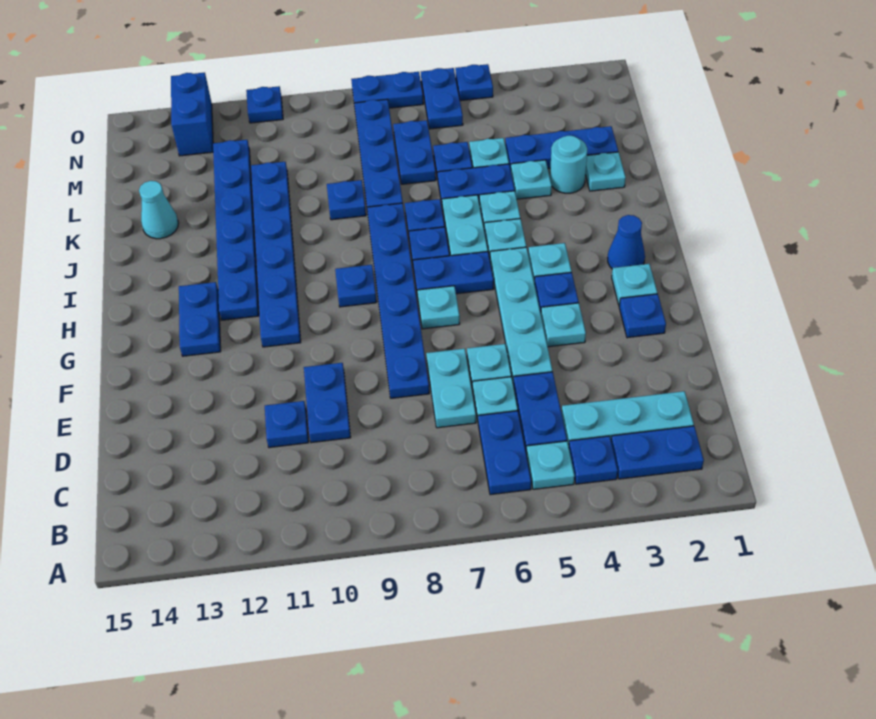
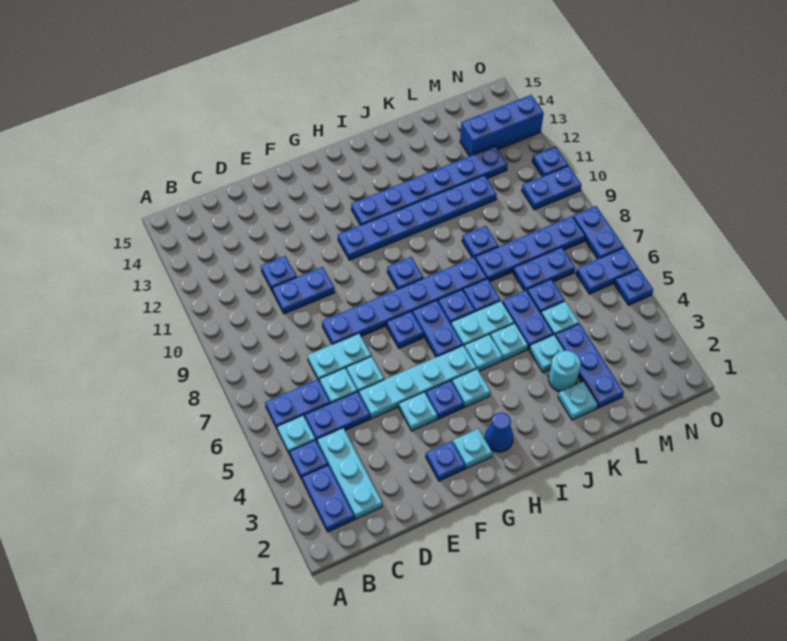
cyan 1x1 plate [417,286,460,329] -> blue 1x1 plate [387,311,424,348]
blue 1x2 plate [179,282,221,356] -> blue 1x2 plate moved to [522,166,582,210]
cyan 1x1 cone [139,181,179,239] -> none
blue 1x2 brick [171,73,213,156] -> blue 1x3 brick [460,95,544,156]

